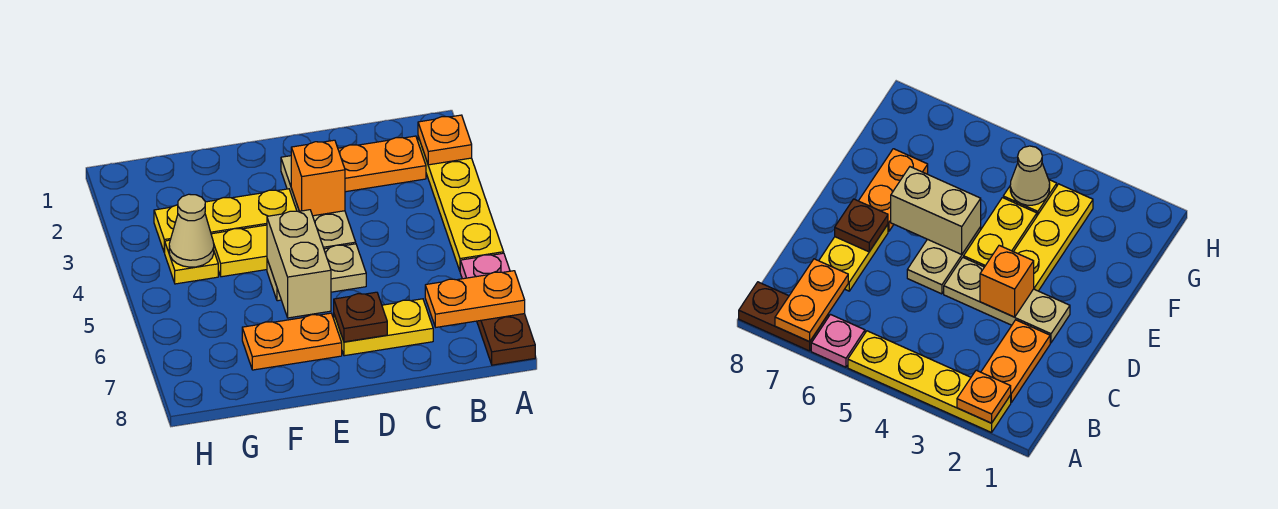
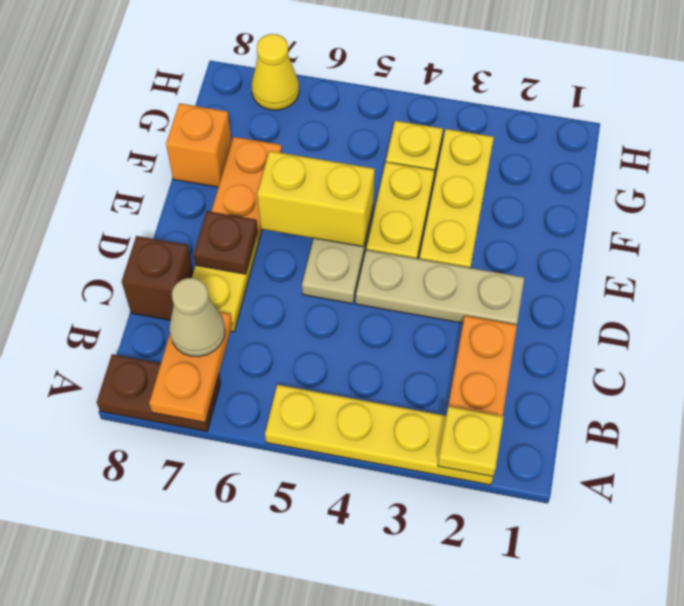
orange 1x1 plate [418,115,472,165] -> yellow 1x1 plate [438,406,504,476]
pink 1x1 plate [460,253,510,279] -> none
none -> brown 1x1 brick [122,236,193,320]
orange 1x1 brick [291,140,345,216] -> orange 1x1 brick moved to [166,103,232,187]
tan 1x2 brick [267,210,331,318] -> yellow 1x2 brick [257,151,375,247]
tan 1x1 cone [169,194,214,267] -> tan 1x1 cone moved to [169,278,225,357]
none -> yellow 1x1 cone [252,34,299,110]

